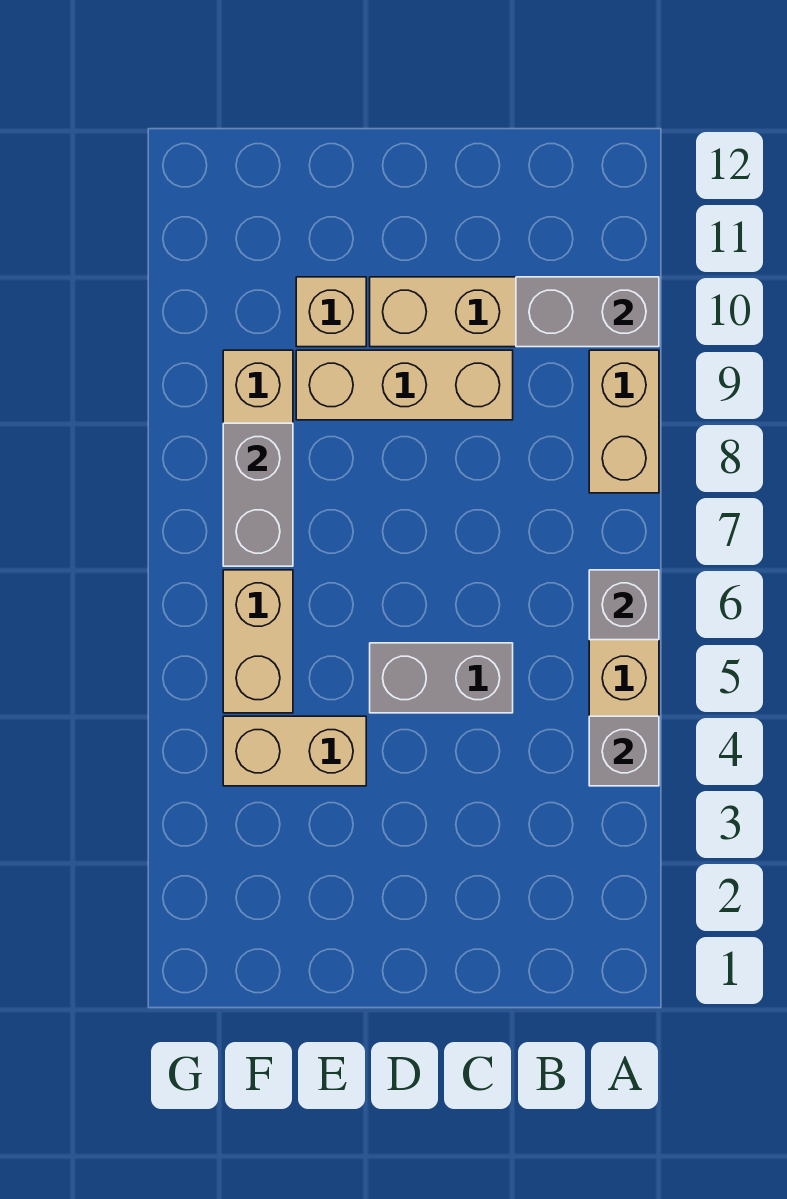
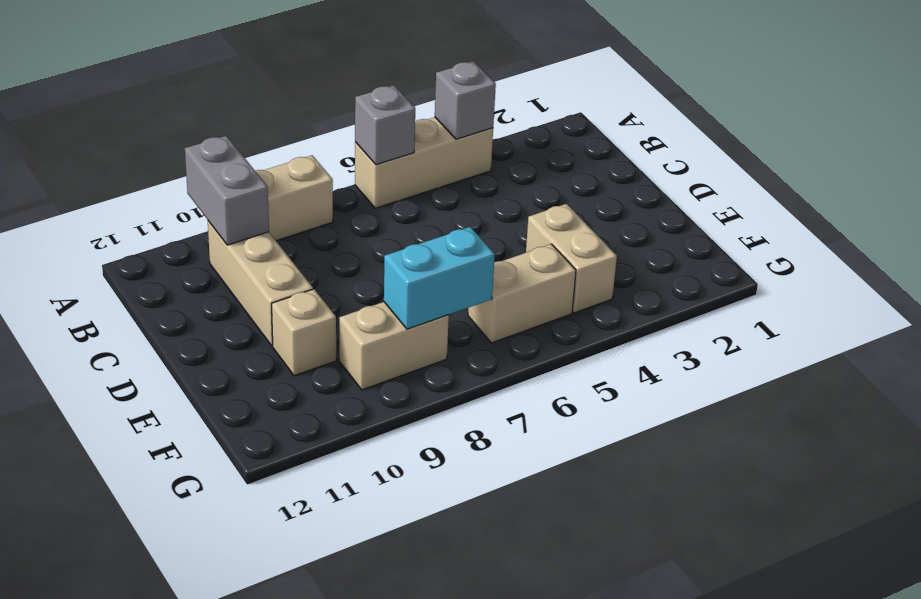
grey 1x2 brick [370,643,513,713] -> none
tan 1x3 brick [296,350,513,420] -> none
grey 1x2 brick [223,423,293,566] -> cyan 1x2 brick [384,227,495,329]

